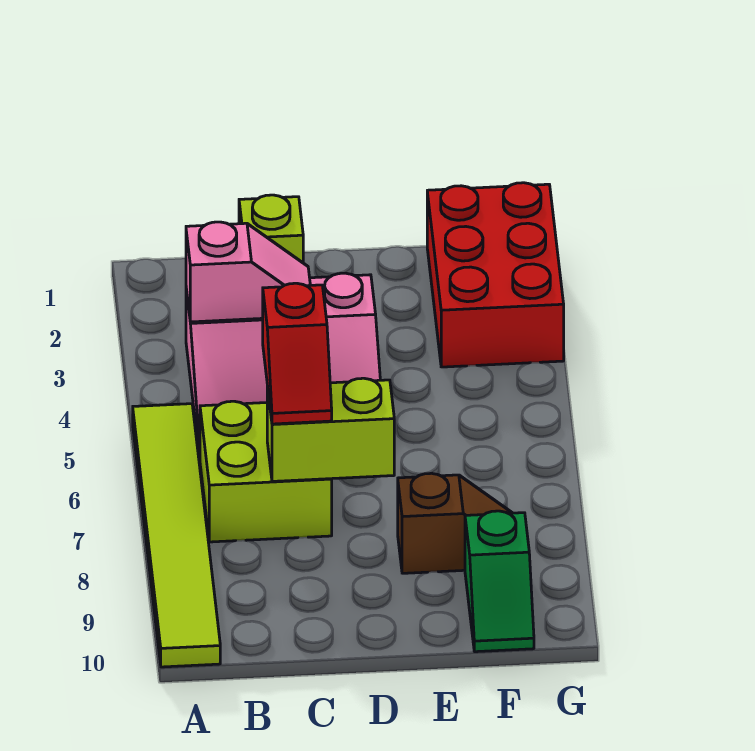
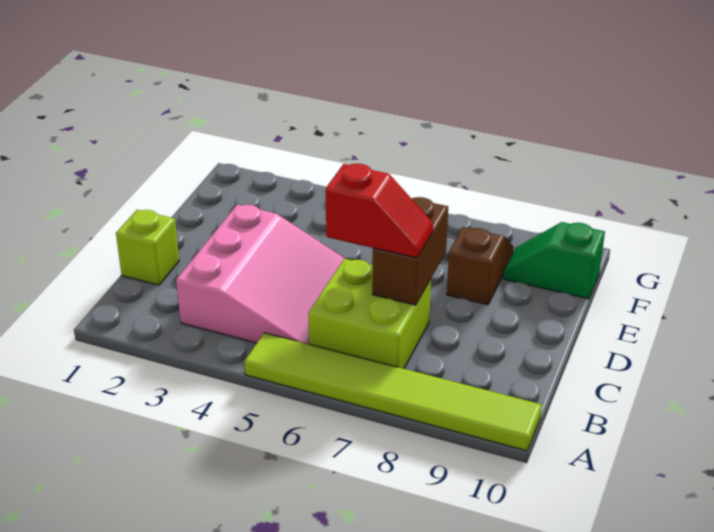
pink 1x2 slope [186,222,310,322] -> none
lime 1x2 brick [267,378,394,481] -> brown 1x2 brick [372,197,448,305]
red 2x3 brick [427,183,564,367] -> none
green 1x2 slope [465,511,534,652] -> green 1x2 slope turned to [503,222,605,299]

